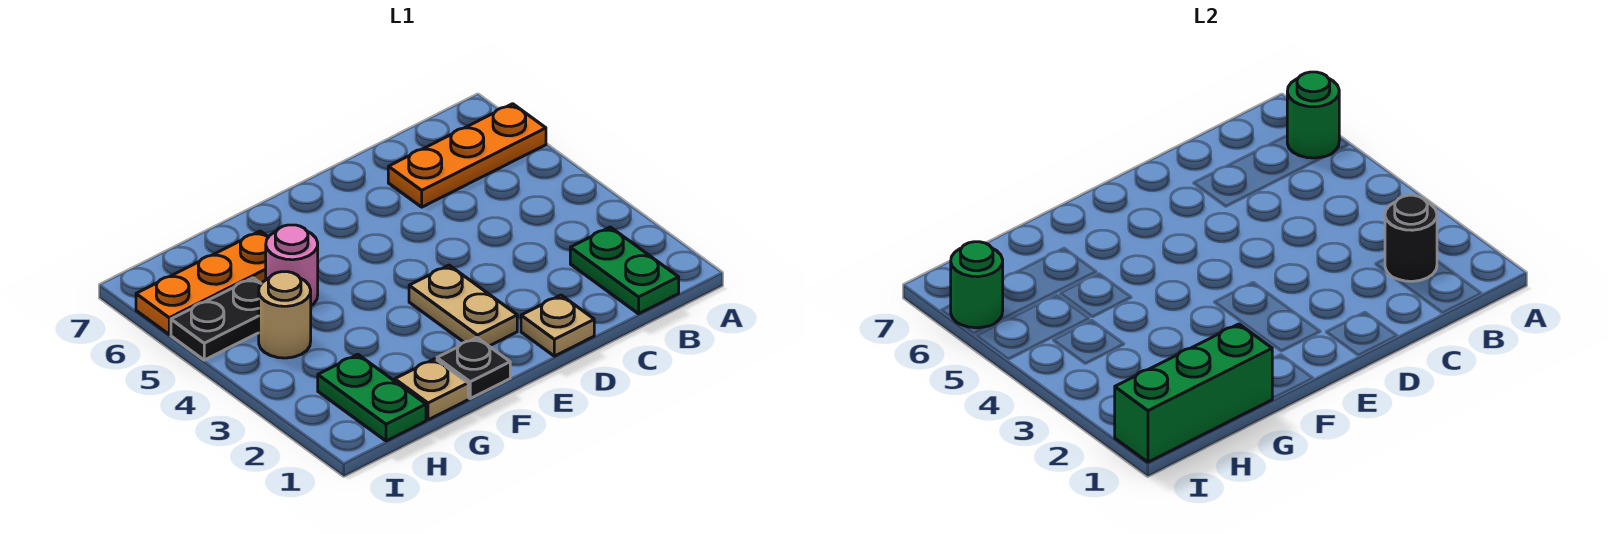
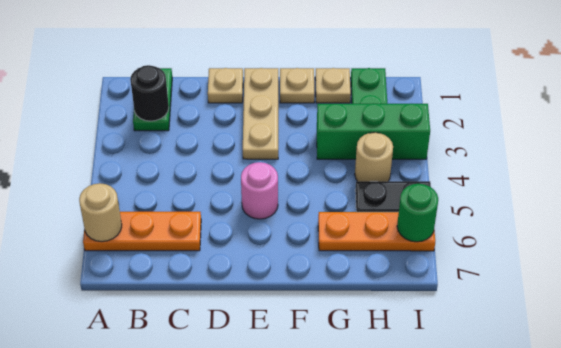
green 1x1 round brick [1287,72,1339,158] -> tan 1x1 round brick [79,183,122,242]
tan 1x2 plate [409,265,517,346] -> tan 1x3 plate [243,68,278,159]
black 1x1 plate [437,338,510,398] -> tan 1x1 plate [280,68,314,103]
green 1x3 brick [1115,324,1272,462] -> green 1x3 brick moved to [317,103,430,159]
pink 1x1 round brick [266,225,318,306] -> pink 1x1 round brick moved to [241,162,278,219]

